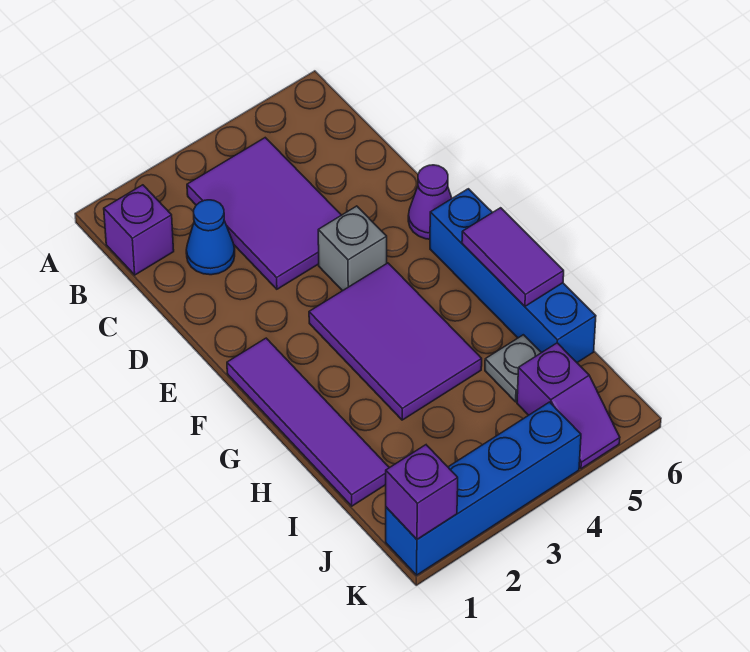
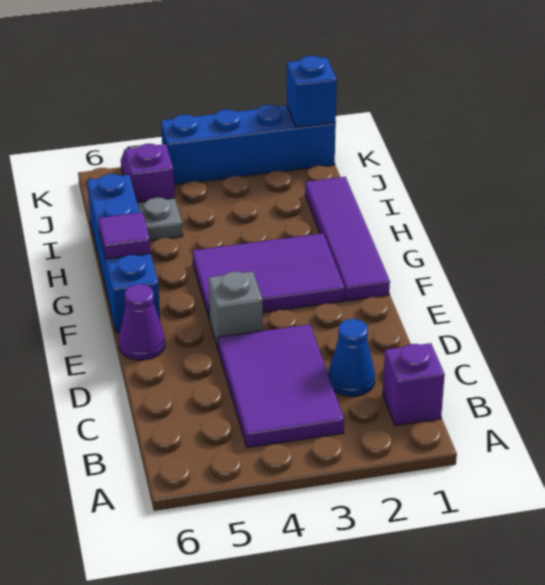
purple 2x3 tile [309,263,482,420] -> purple 2x3 tile turned to [192,233,345,319]
purple 1x2 tile [462,208,564,306] -> purple 1x1 tile [99,212,151,259]
purple 1x1 brick [386,445,458,539] -> blue 1x1 brick [287,56,337,127]

